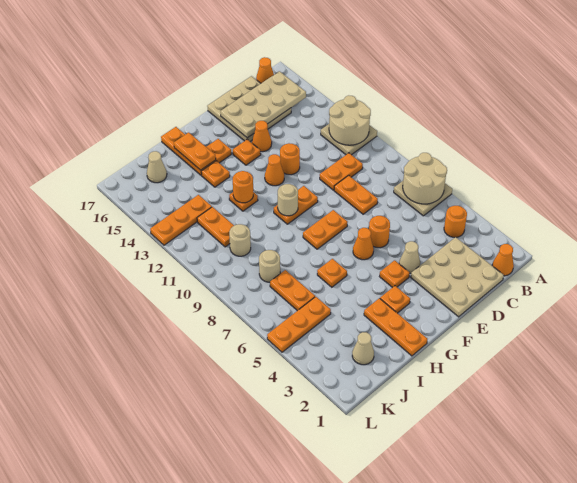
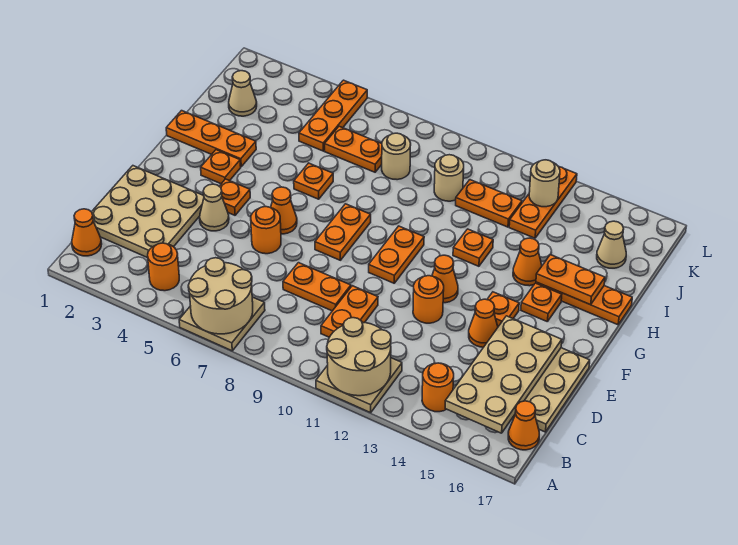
tan 1x1 round brick [278,184,298,216] -> tan 1x1 round brick moved to [529,160,560,207]
orange 1x1 round brick [233,171,253,203] -> orange 1x1 round brick moved to [422,363,454,412]
orange 1x1 plate [201,161,230,187] -> orange 1x1 cone [513,238,542,286]

